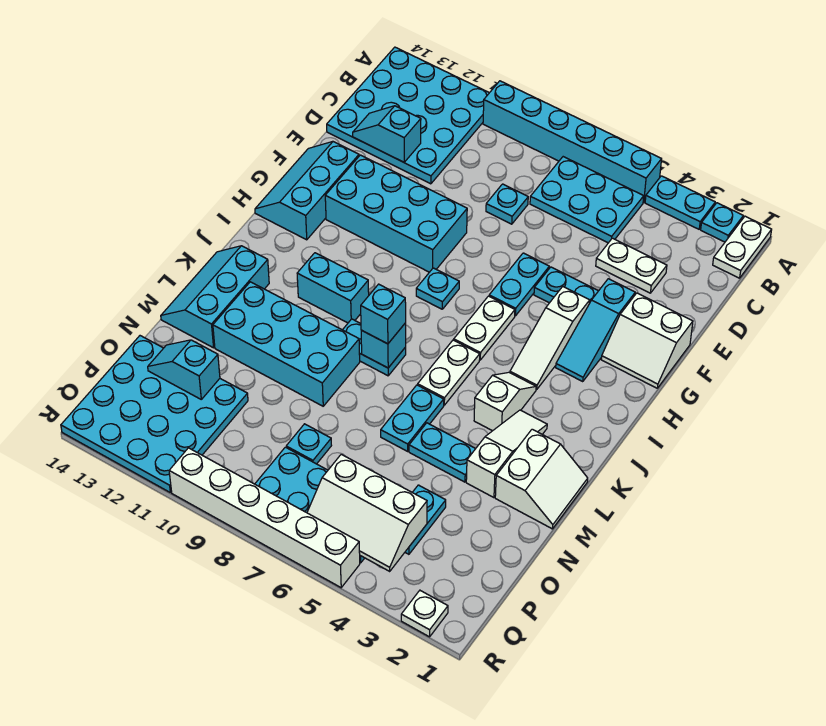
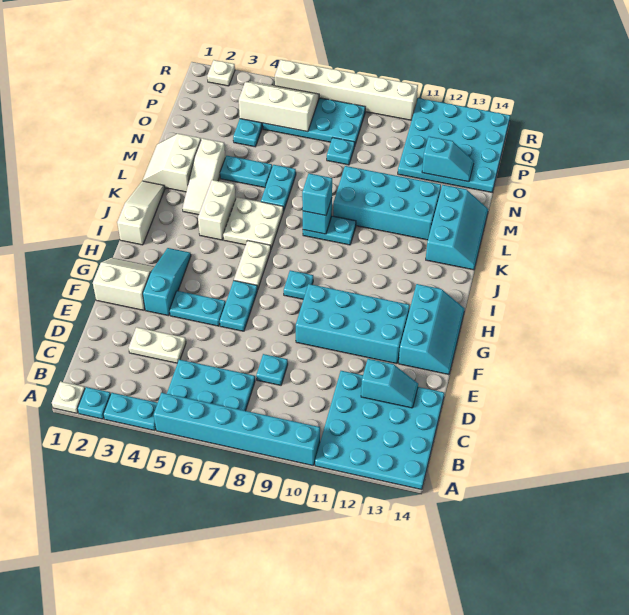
white 1x2 plate [713,216,772,278] -> white 1x1 plate [52,381,85,413]
white 1x3 slope [510,287,590,389] -> white 1x3 slope moved to [117,181,165,245]
white 1x2 slope [474,372,536,431] -> white 1x2 brick [198,180,236,240]
white 1x2 plate [418,340,480,405] -> white 2x2 plate [223,197,284,249]
cyan 1x2 brick [297,253,369,323] -> none

